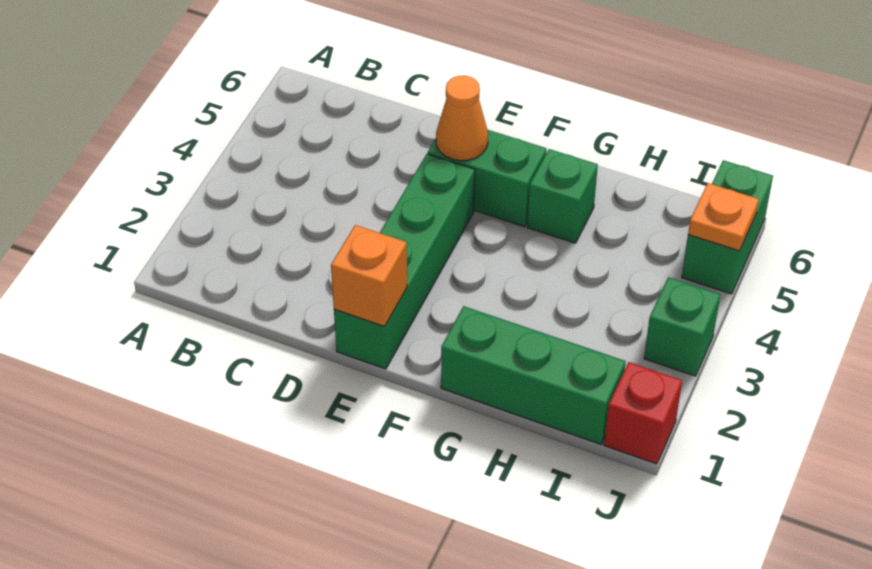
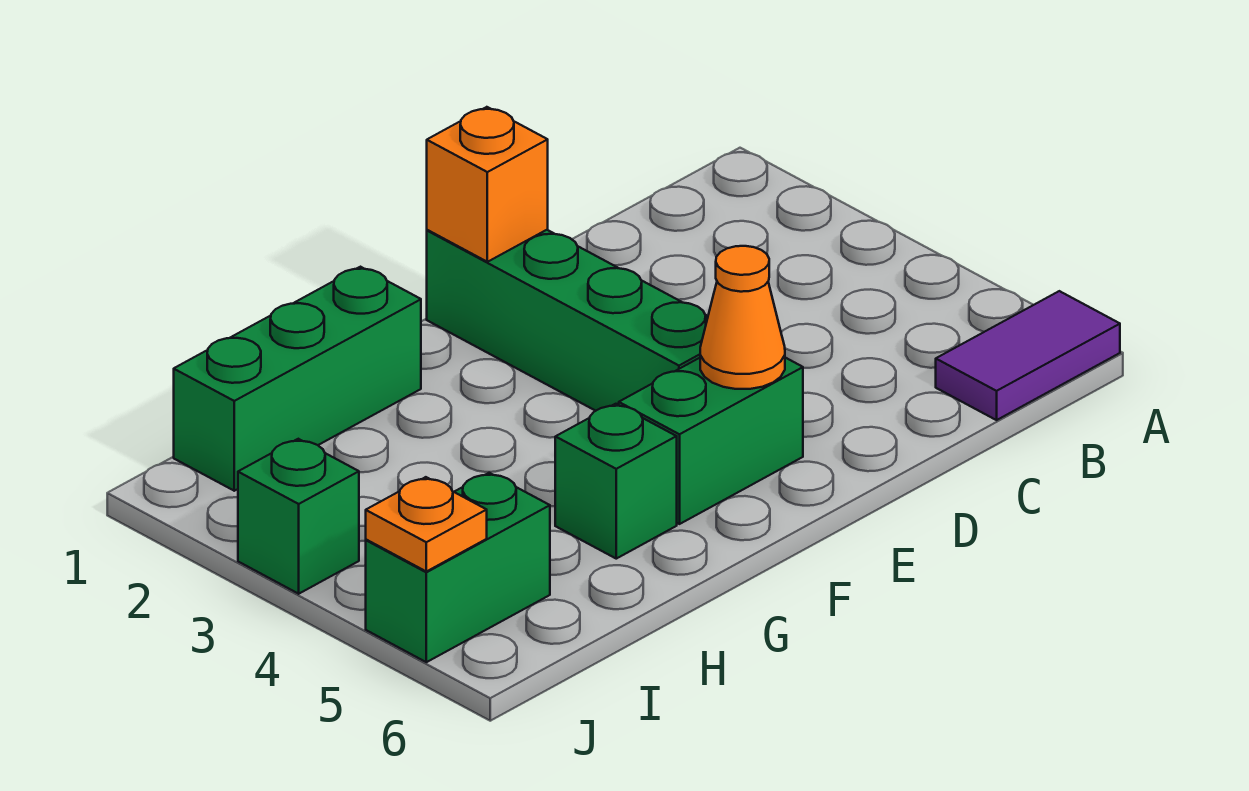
none -> purple 1x2 tile [936,291,1120,420]
red 1x1 brick [604,362,682,464] -> none
green 1x2 brick [682,160,773,294] -> green 1x2 brick turned to [366,473,550,662]

